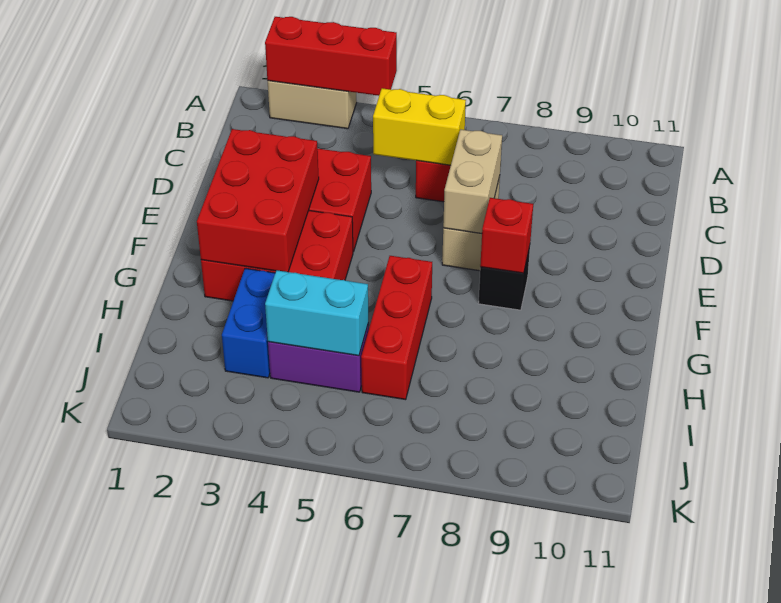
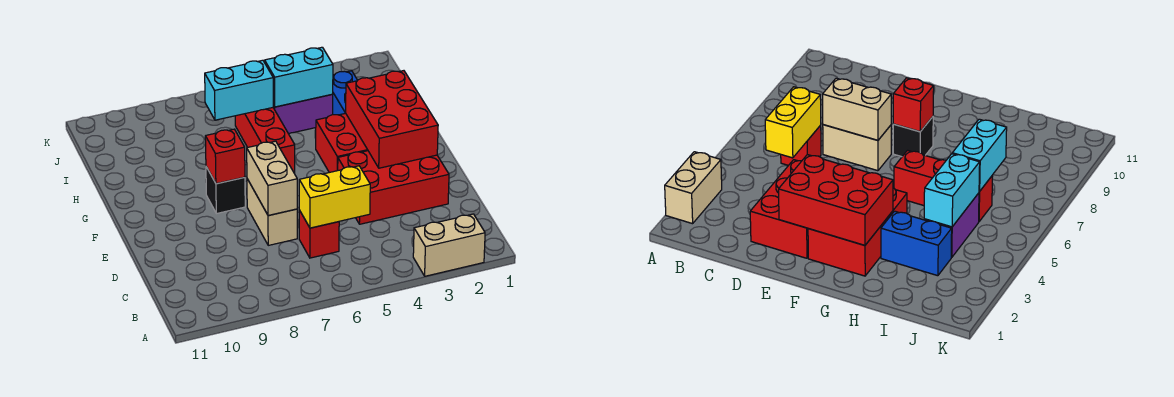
red 1x3 brick [265,17,397,96] -> none
none -> cyan 1x2 brick [205,60,273,120]

